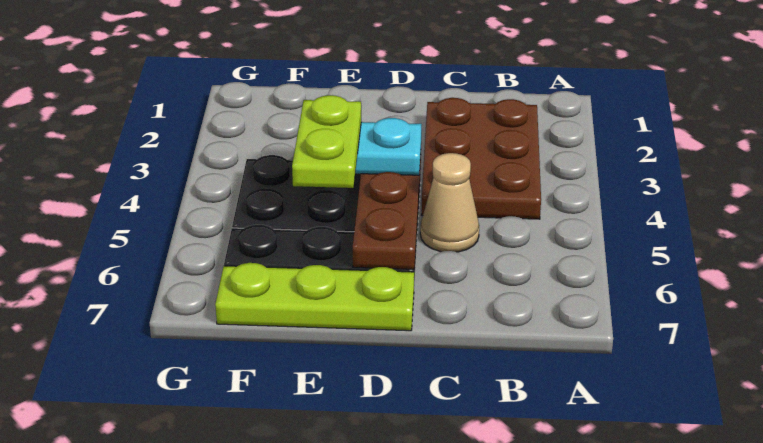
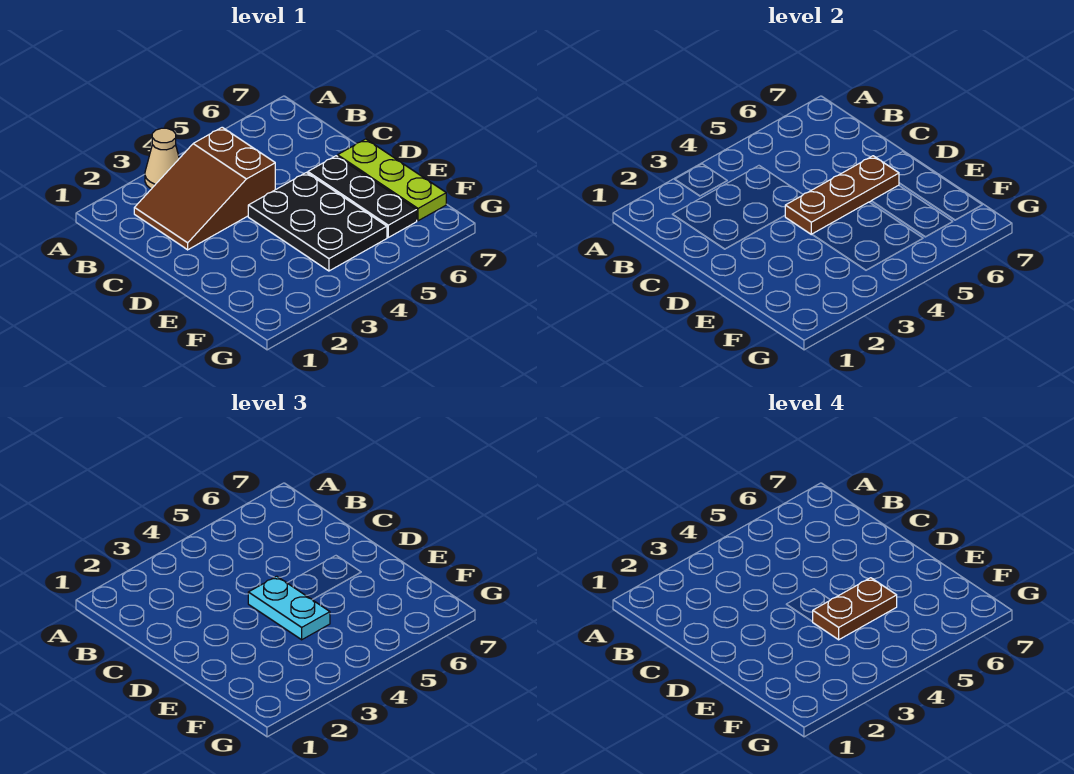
brown 2x3 plate [421,98,541,219] -> brown 2x3 slope [134,127,275,250]
tan 1x1 cone [420,153,479,252] -> tan 1x1 cone moved to [145,128,179,189]
lime 1x2 plate [292,95,361,188] -> brown 1x2 plate [813,578,897,640]

